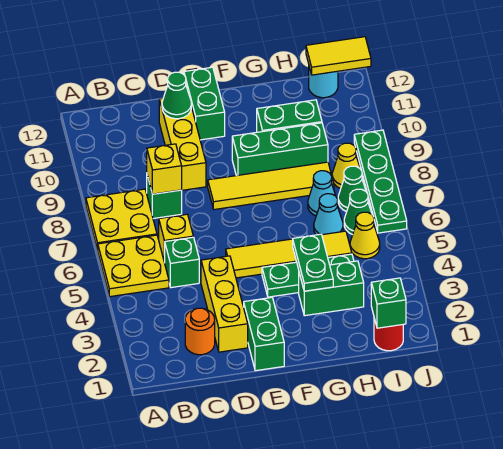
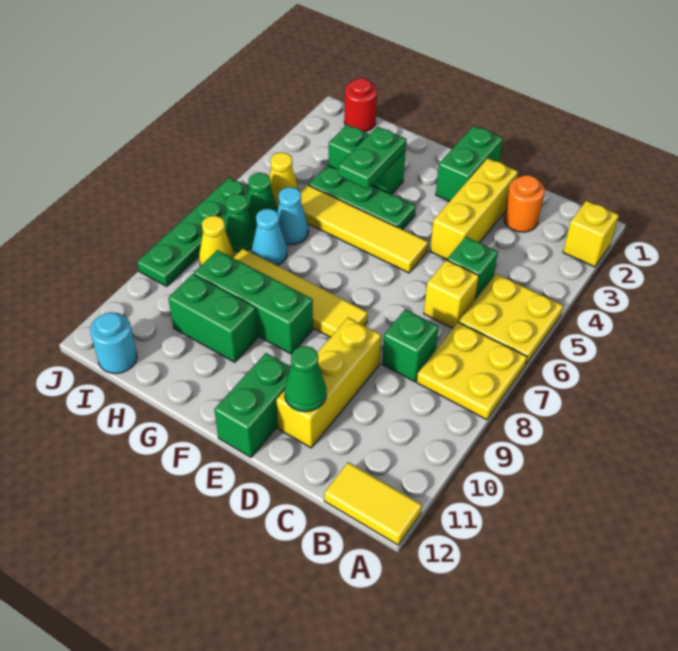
yellow 1x1 brick [147,144,182,194] -> yellow 1x1 brick moved to [563,201,619,267]
green 1x1 brick [371,278,406,328] -> none
yellow 1x2 tile [306,37,371,75] -> yellow 1x2 tile moved to [324,462,422,545]

